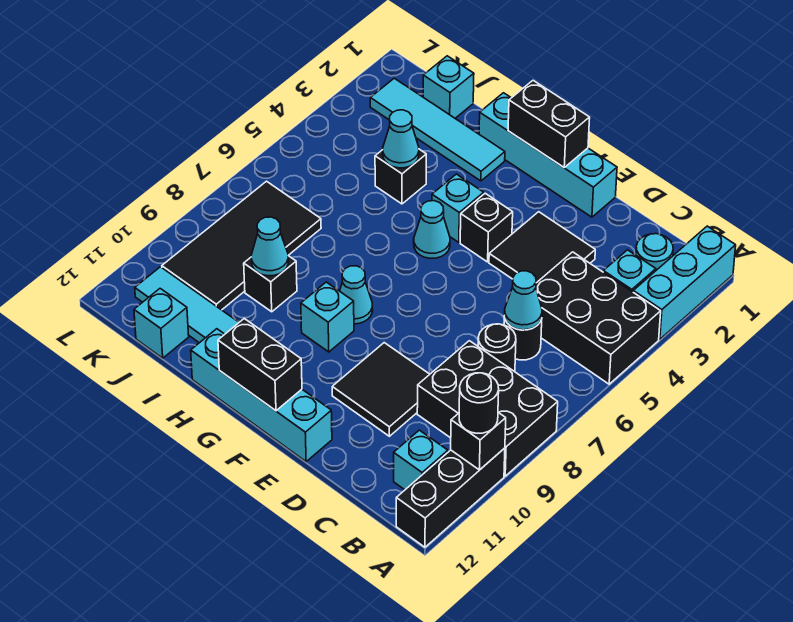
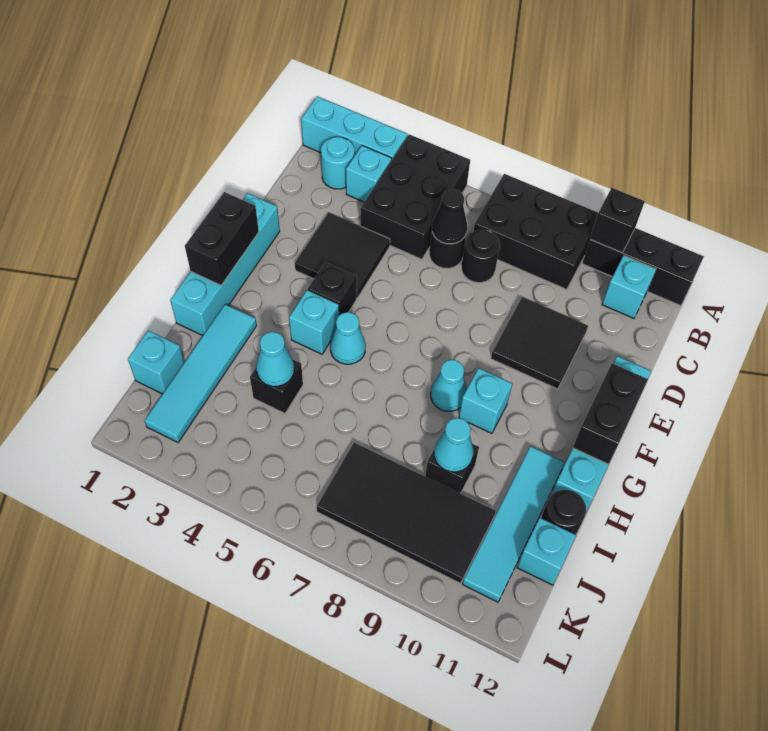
black 2x3 brick [417,341,558,476] -> black 2x3 brick turned to [474,174,598,290]
black 1x1 round brick [459,373,499,433] -> black 1x1 round brick moved to [541,490,586,535]
cyan 1x1 cone [505,271,542,330] -> black 1x1 cone [432,189,467,244]

